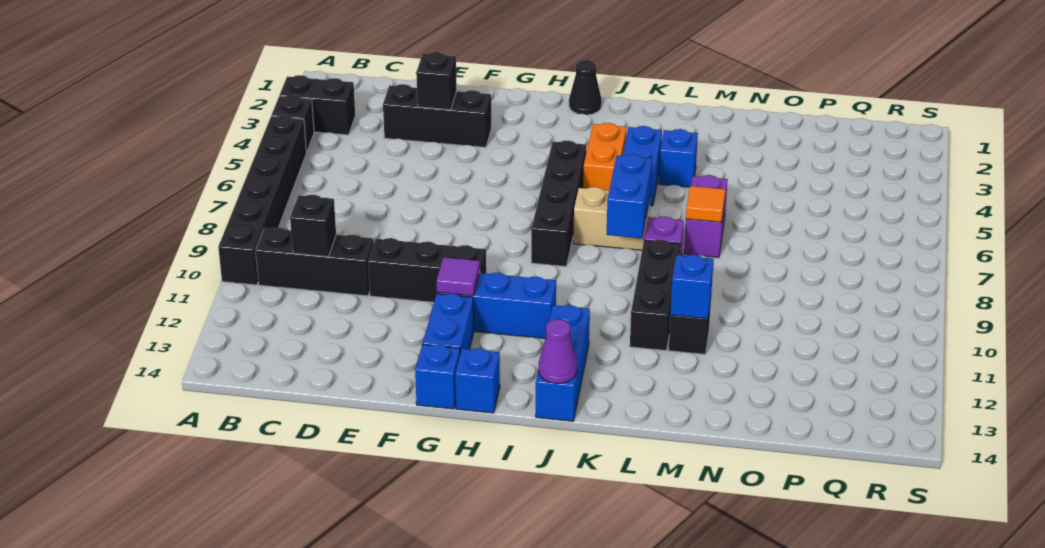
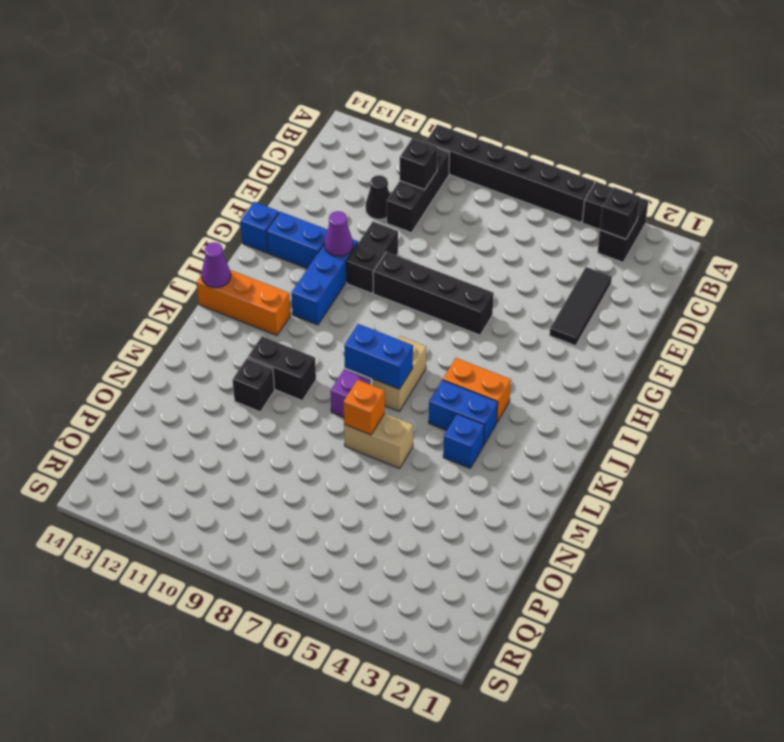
black 1x3 brick [383,84,491,147] -> black 1x3 tile [549,267,612,346]
black 1x1 brick [416,52,457,110] -> black 1x1 brick moved to [600,187,640,239]
black 1x3 brick [368,238,486,302] -> black 1x2 brick [346,221,398,293]
purple 1x1 tile [437,257,480,296] -> purple 1x1 cone [324,211,353,256]
blue 1x1 brick [455,348,500,413] -> none
black 1x1 cone [569,60,602,115] -> black 1x1 cone moved to [366,175,390,219]
black 1x4 brick [531,141,586,267] -> black 1x4 brick moved to [373,252,494,335]
blue 1x3 brick [536,305,590,421] -> orange 1x3 brick [197,270,291,335]
black 1x3 brick [630,240,680,350] -> black 1x2 brick [248,337,316,400]
purple 1x2 brick [684,175,728,257] -> tan 1x2 brick [344,413,413,468]
orange 1x1 tile [686,186,725,222] -> orange 1x1 brick [343,380,385,435]
blue 1x1 brick [670,255,714,319] -> none

